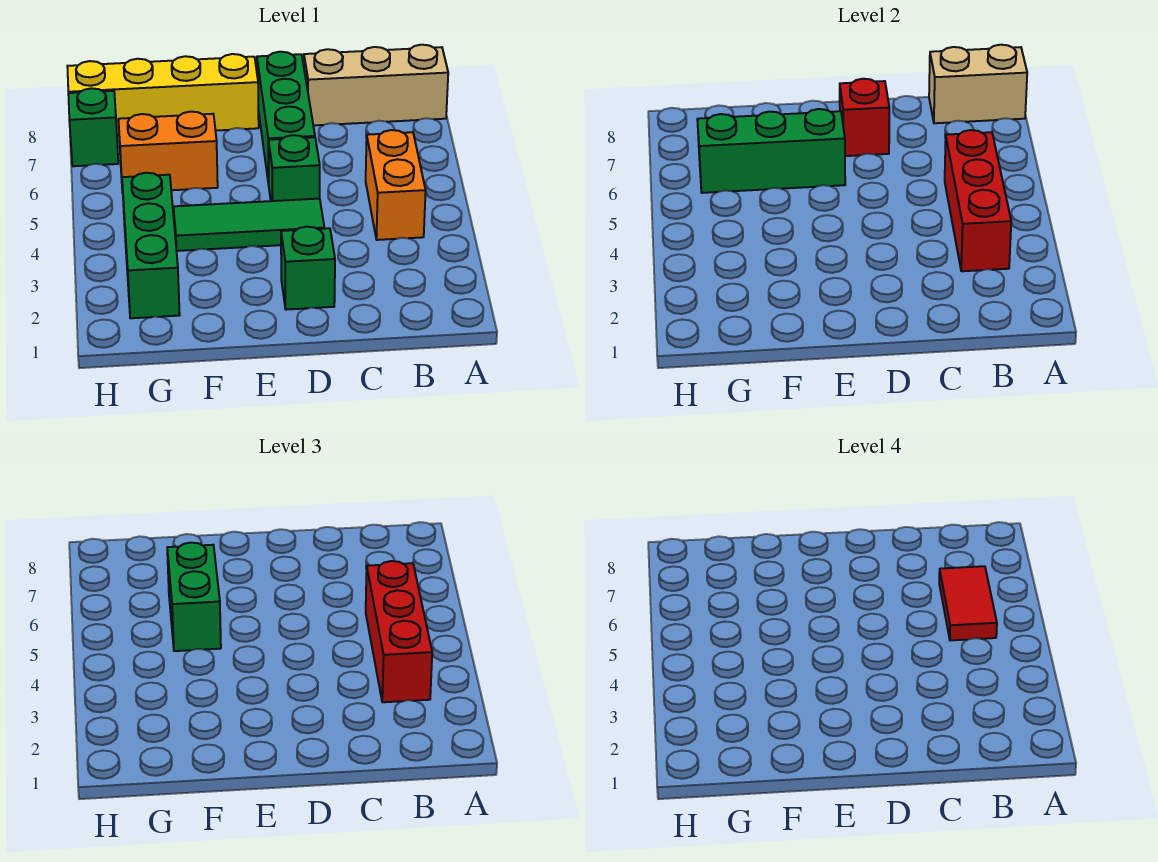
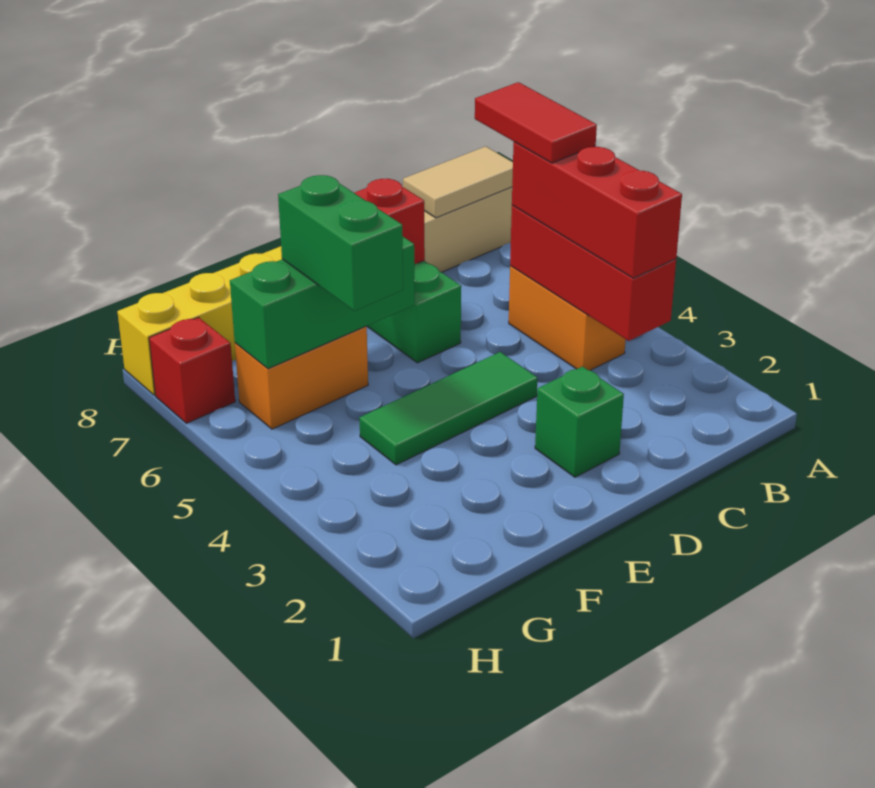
tan 1x2 brick [929,45,1027,123] -> tan 1x2 tile [403,146,513,218]
green 1x1 brick [268,135,320,201] -> none
green 1x3 brick [122,173,180,318] -> none
green 1x1 brick [68,88,118,166] -> red 1x1 brick [149,317,235,423]

